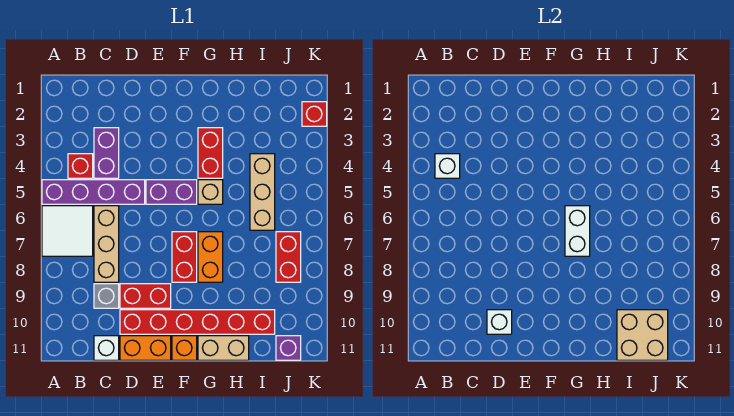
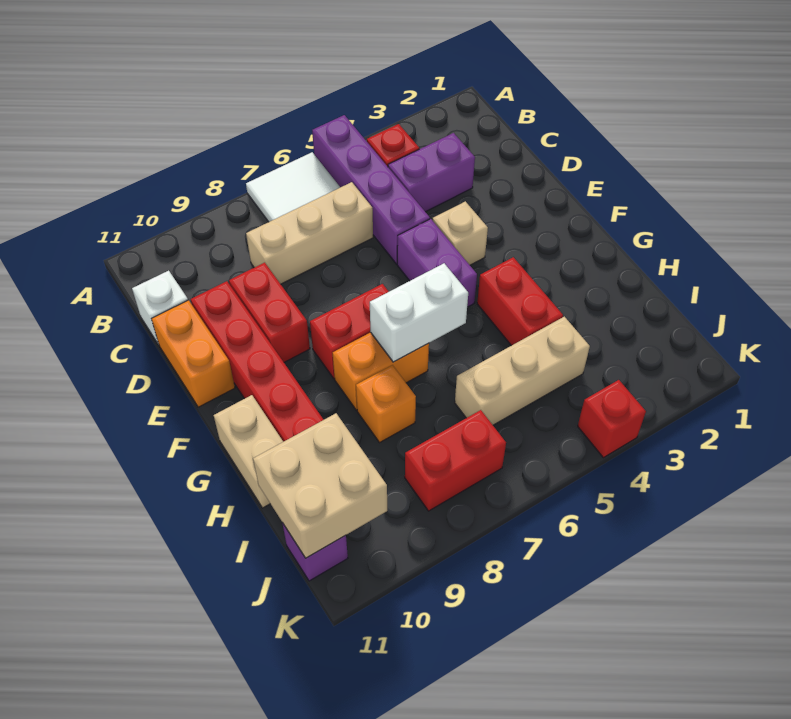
white 1x1 brick [435,154,460,178] -> none
grey 1x1 brick [94,284,119,308] -> none
white 1x1 brick [487,310,512,334] -> none
orange 1x1 brick [172,336,197,360] -> orange 1x1 brick moved to [356,365,416,442]
red 1x2 brick [198,128,223,178] -> red 1x2 brick turned to [477,257,563,346]
tan 1x1 brick [198,180,223,204] -> tan 1x1 brick moved to [433,201,488,265]
red 1x1 brick [302,102,327,126] -> red 1x1 brick moved to [578,380,646,458]

